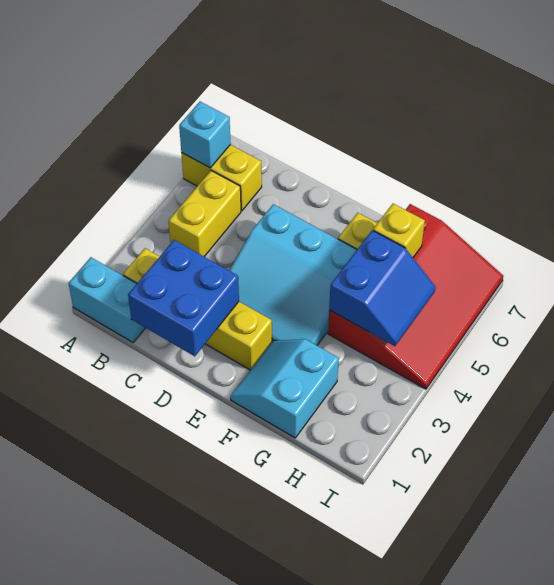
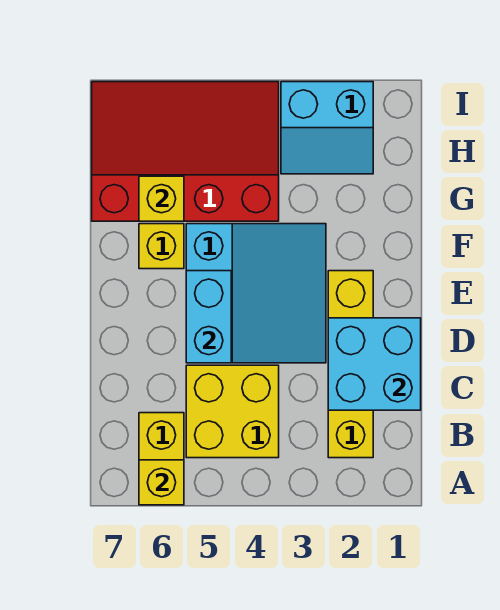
cyan 1x2 brick [68,257,145,342] -> cyan 1x2 brick moved to [186,271,231,363]
cyan 1x1 brick [179,102,231,168] -> yellow 1x1 brick [139,460,184,505]
yellow 1x2 brick [169,171,241,257] -> yellow 2x2 brick [186,365,279,458]
blue 2x2 brick [128,240,239,356] -> cyan 2x2 brick [328,318,421,410]
cyan 2x2 slope [231,339,339,438] -> cyan 2x2 slope moved to [281,82,373,174]
blue 2x2 slope [329,230,436,346] -> none

